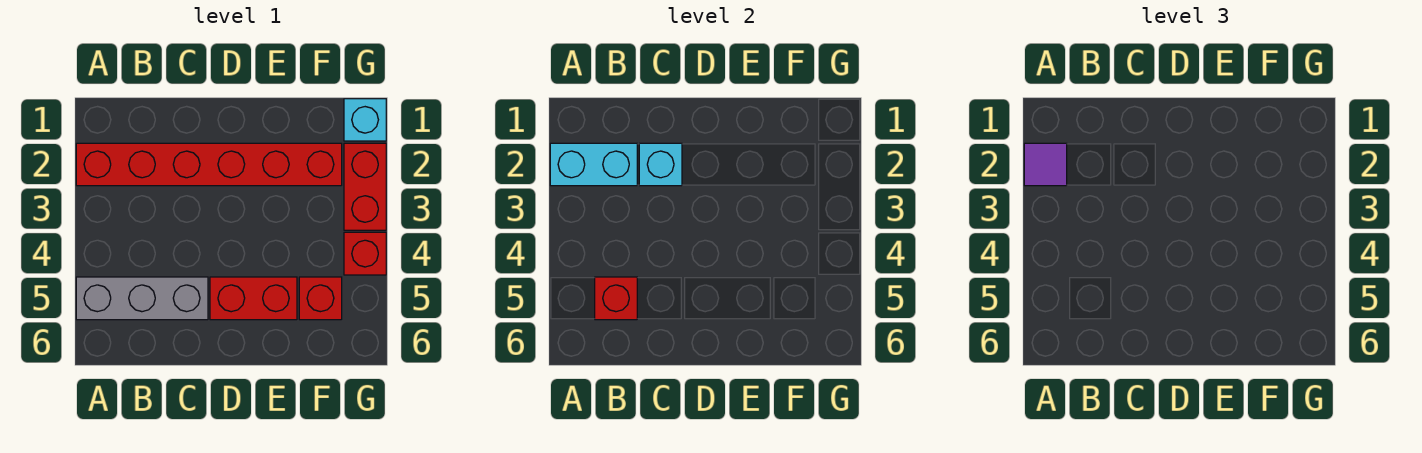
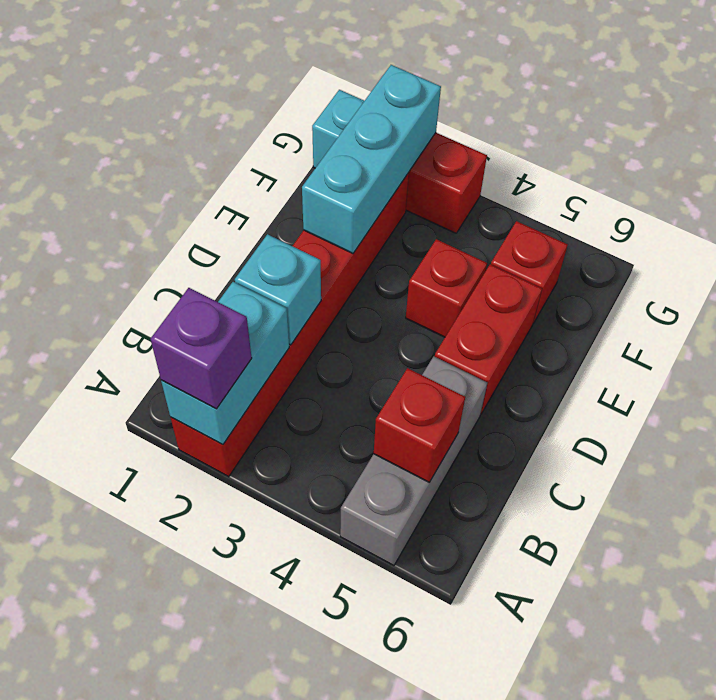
purple 1x1 tile [1024,143,1067,186] -> purple 1x1 brick [151,288,252,409]
none -> cyan 1x3 brick [302,65,441,253]
red 1x1 brick [344,232,386,275] -> red 1x1 brick moved to [406,239,487,337]

